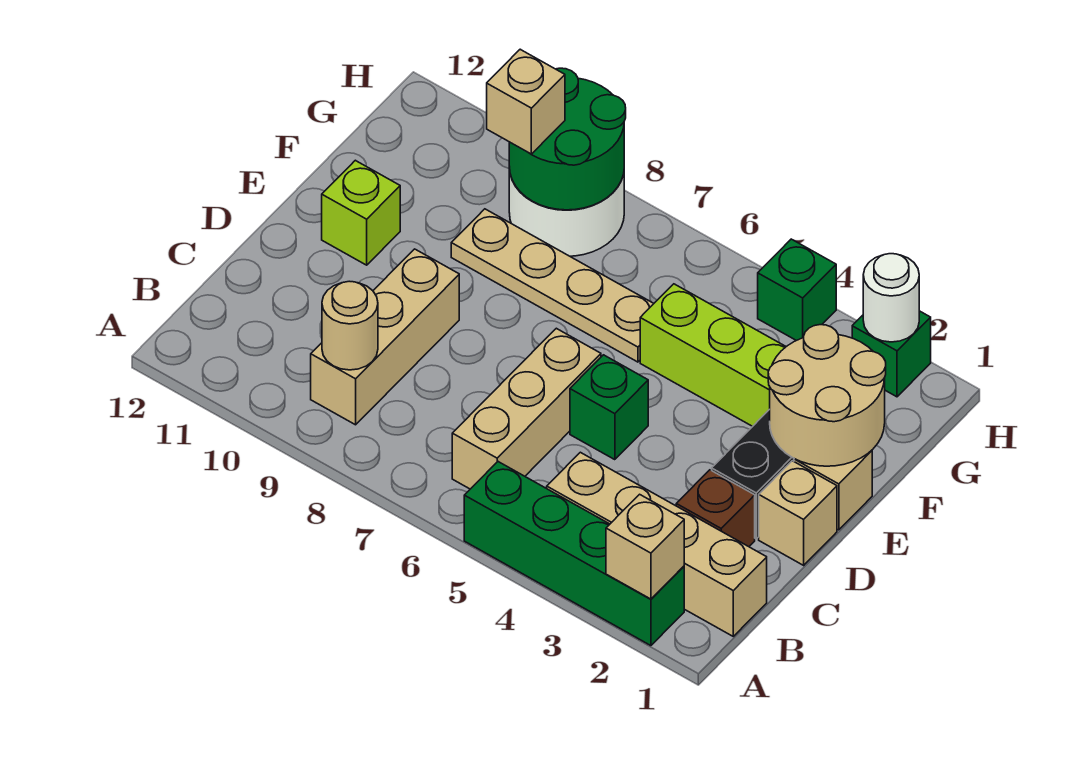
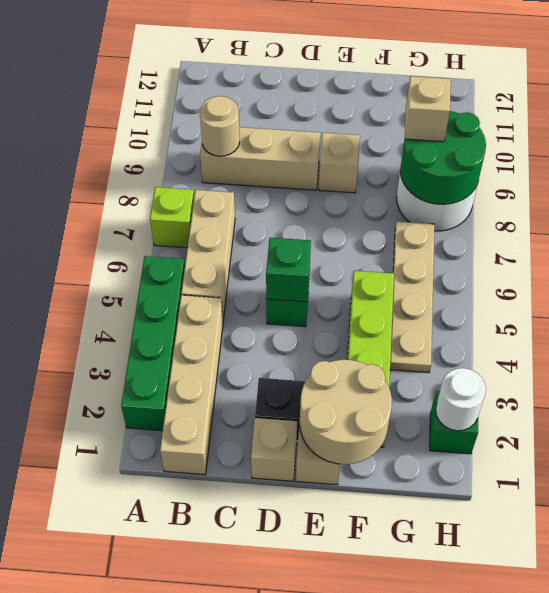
tan 1x1 brick [606,494,684,599] -> tan 1x1 brick moved to [319,133,360,193]
tan 1x3 brick [452,328,601,489] -> tan 1x3 brick turned to [181,190,235,320]
brown 1x1 brick [676,470,755,547] -> none
lime 1x1 brick [322,160,400,265] -> lime 1x1 brick moved to [150,187,194,248]
tan 1x4 plate [451,209,654,362] -> tan 1x4 plate moved to [390,222,434,373]
green 1x1 brick [758,239,836,341] -> green 1x1 brick moved to [266,238,311,302]

